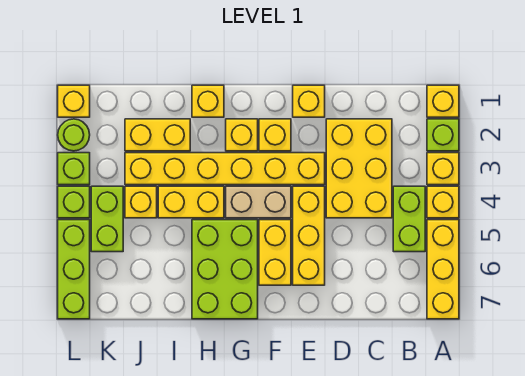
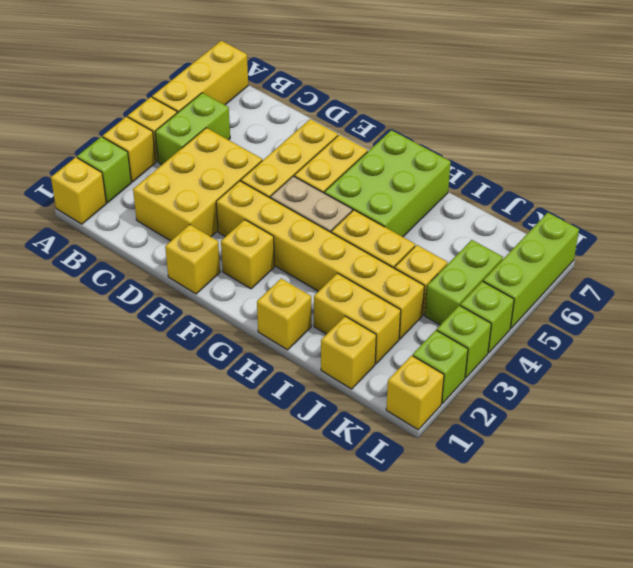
yellow 1x1 brick [226,119,258,151] -> yellow 1x1 brick moved to [321,316,376,389]
lime 1x1 round brick [58,119,90,151] -> lime 1x1 brick [413,330,468,403]

